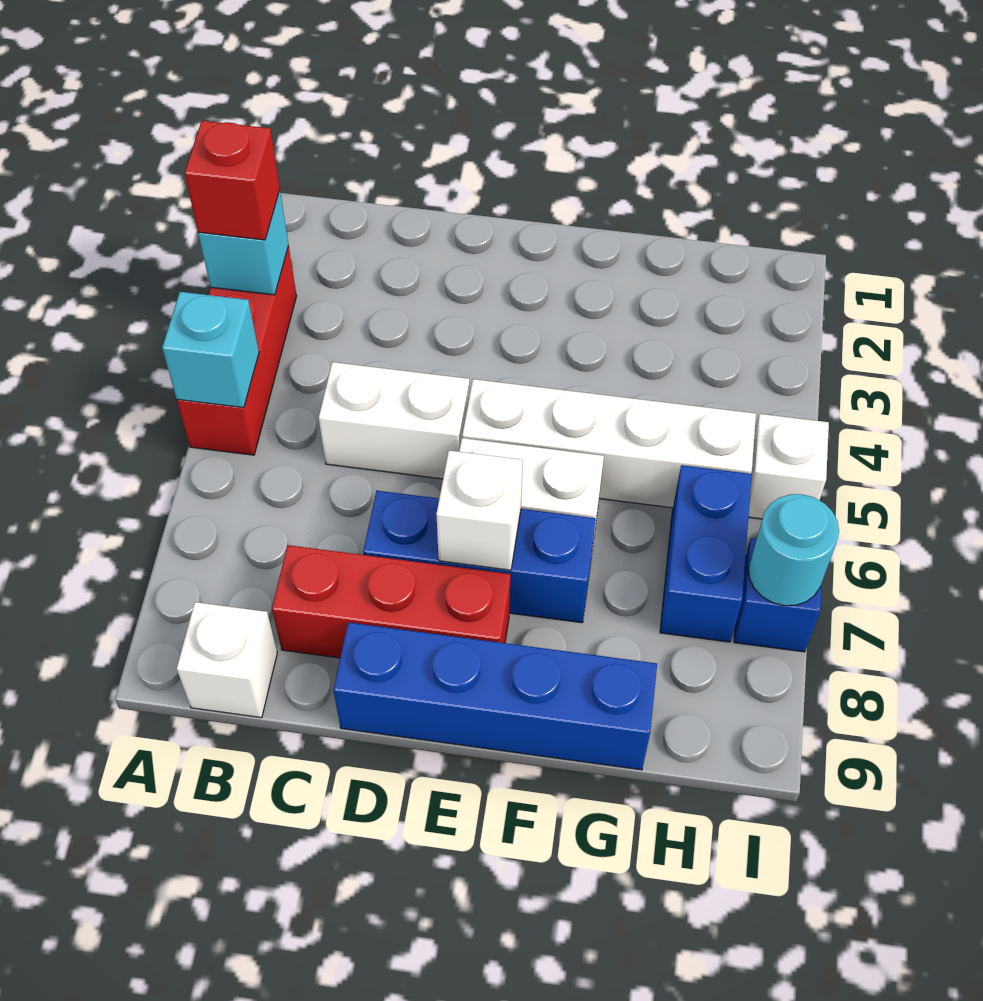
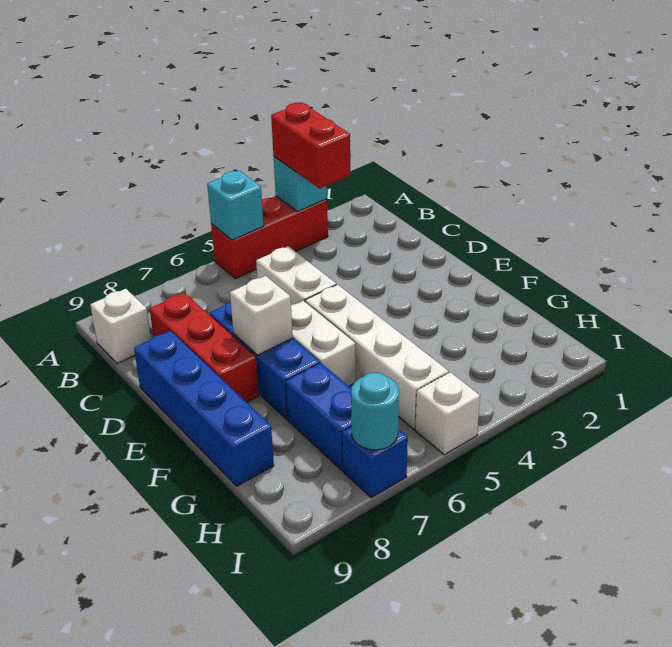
red 1x1 brick [185,121,280,240] -> red 1x2 brick [271,103,350,188]
blue 1x2 brick [660,465,752,642] -> blue 1x2 brick turned to [285,363,352,470]

